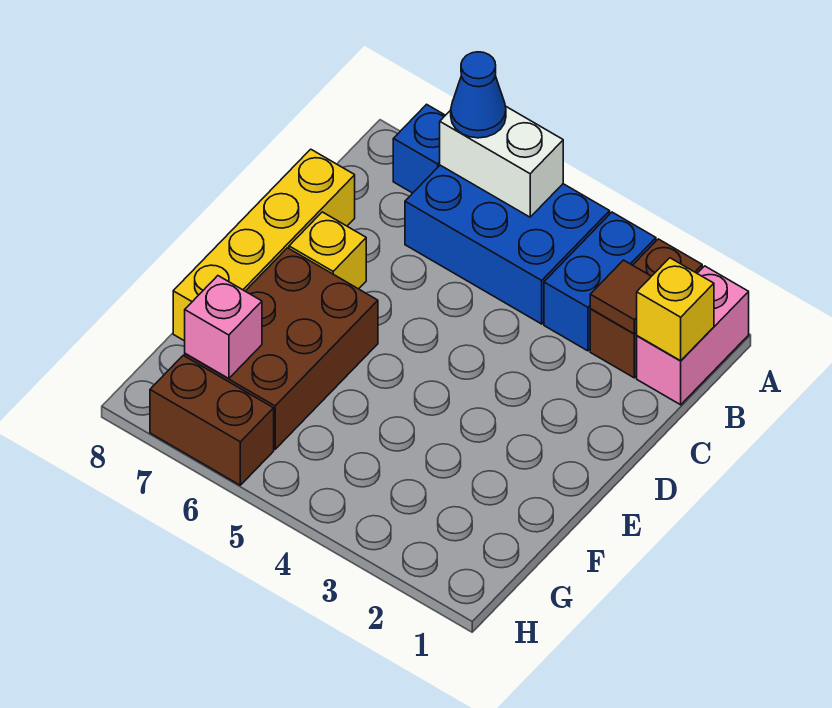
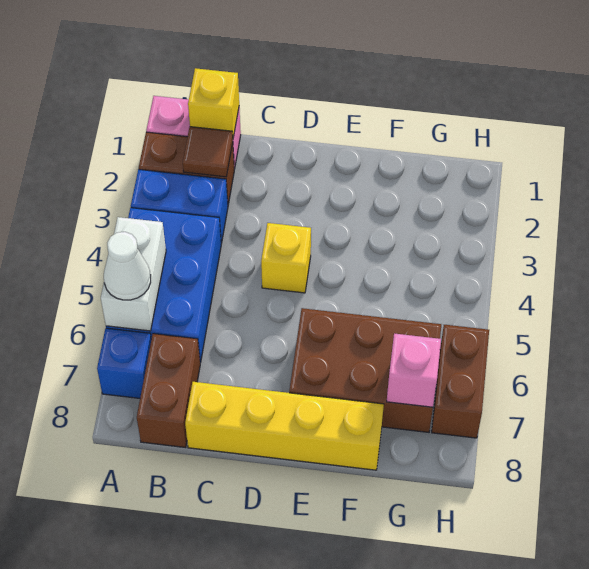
blue 1x1 cone [451,52,506,138] -> white 1x1 cone [104,232,151,300]
none -> brown 1x2 brick [137,334,200,447]
yellow 1x1 brick [289,212,366,289] -> yellow 1x1 brick moved to [261,223,311,293]

